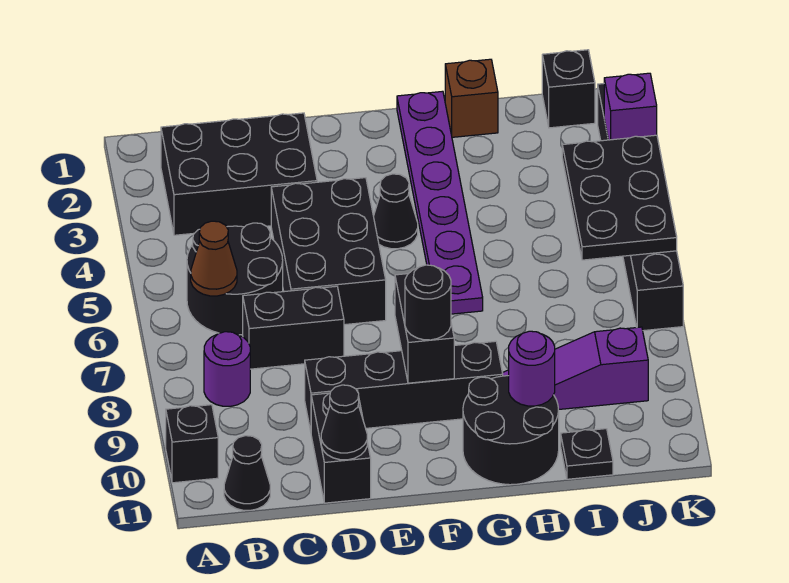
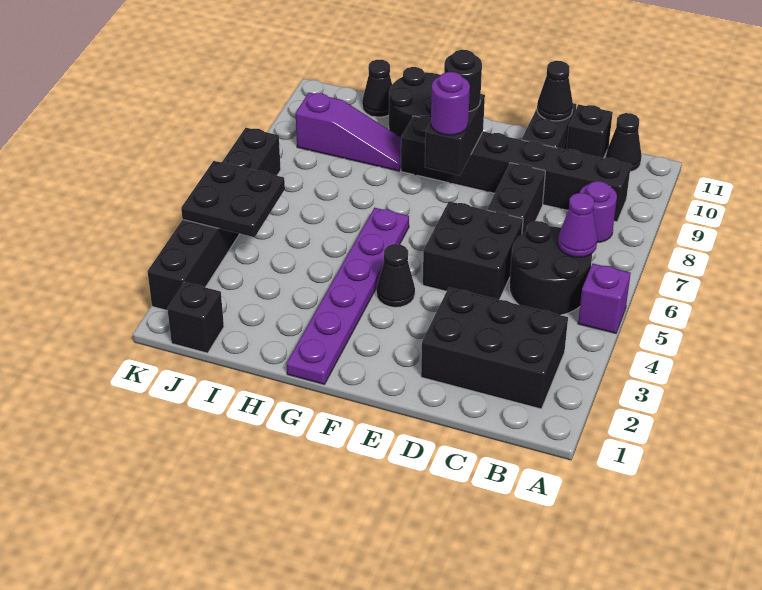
black 1x1 brick [166,405,218,483] -> black 1x1 brick moved to [566,104,613,158]
brown 1x1 cone [191,221,237,296] -> purple 1x1 cone [558,193,597,257]
black 1x2 brick [243,286,344,369] -> black 1x2 brick turned to [487,163,545,234]
black 2x3 brick [271,178,386,325] -> black 2x2 brick [423,201,523,300]
black 1x4 brick [305,341,503,431] -> black 1x6 brick [401,116,631,222]
brown 1x1 brick [445,59,498,137] -> none
purple 1x1 round brick [509,331,555,406] -> purple 1x1 round brick moved to [431,72,470,135]
black 1x1 plate [561,429,613,479] -> black 1x1 cone [362,60,392,117]
black 2x3 plate [562,135,677,260] -> black 2x2 plate [181,161,285,237]
purple 1x1 brick [604,73,657,140] -> purple 1x1 brick moved to [578,264,631,333]

